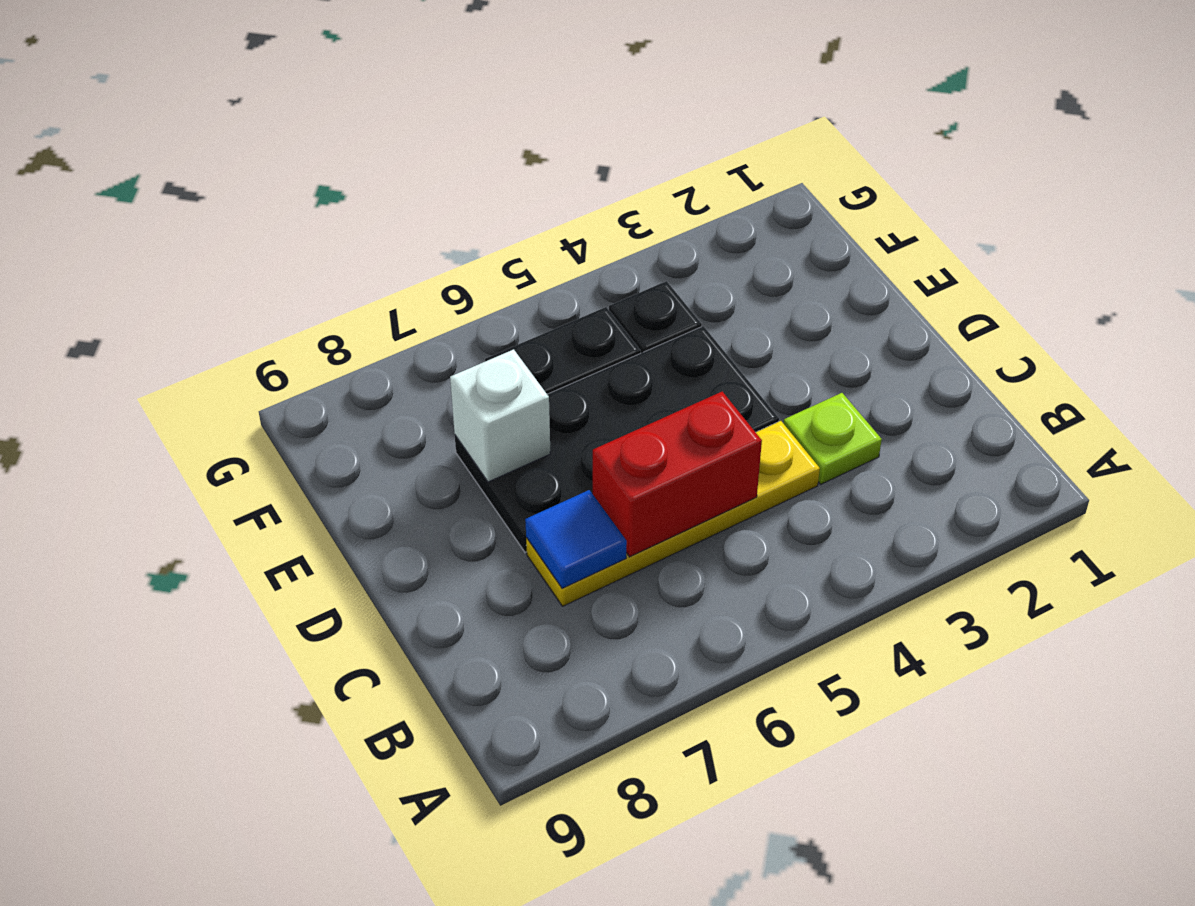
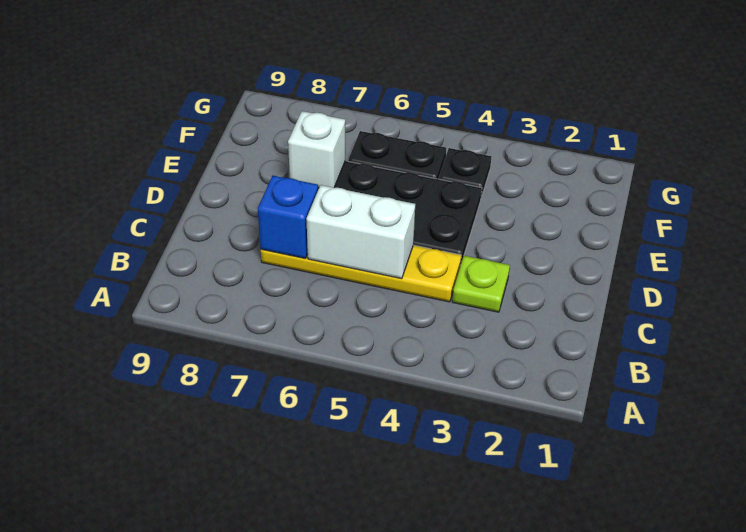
red 1x2 brick [593,392,762,557] -> white 1x2 brick [306,185,415,279]
blue 1x1 tile [525,490,627,588] -> blue 1x1 brick [258,176,318,258]

